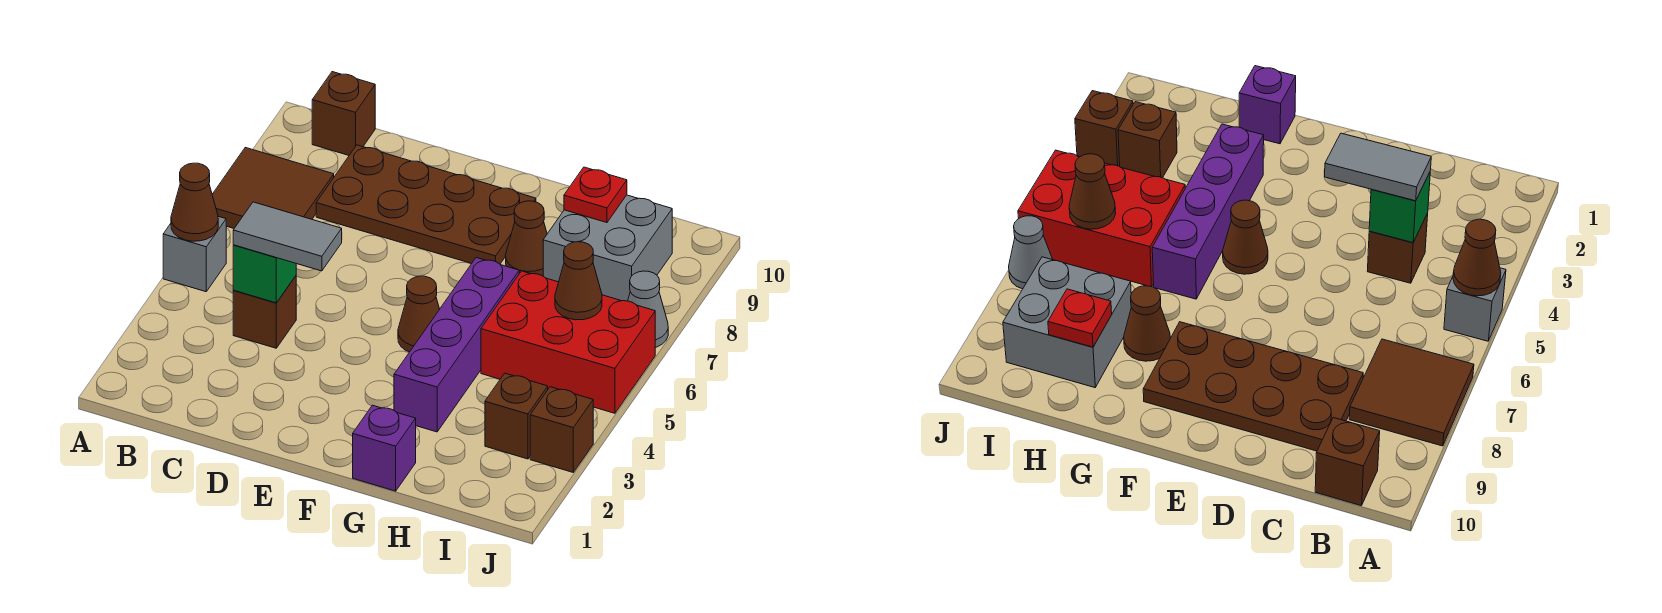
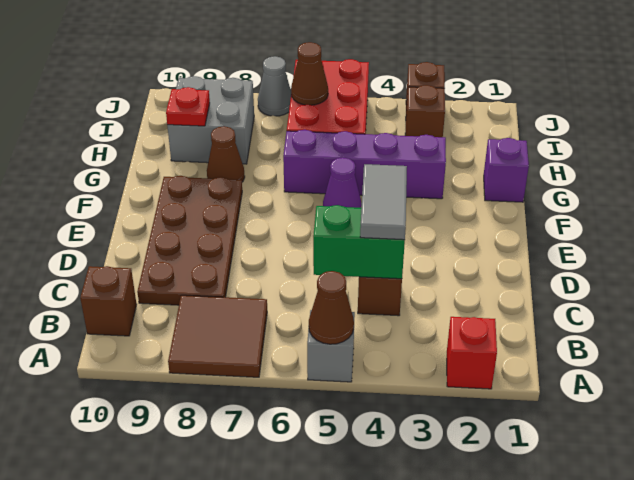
none -> red 1x1 brick [447,317,497,389]
green 1x1 brick [233,245,296,303] -> green 1x2 brick [313,205,405,279]
brown 1x1 cone [398,276,439,352] -> purple 1x1 cone [323,158,362,208]

